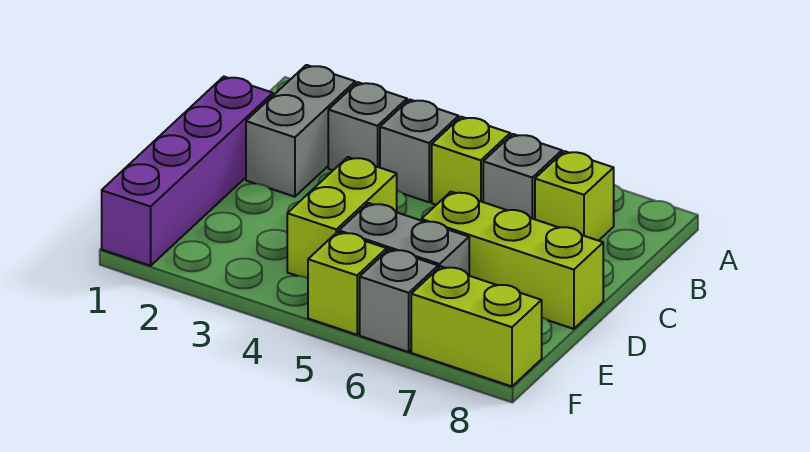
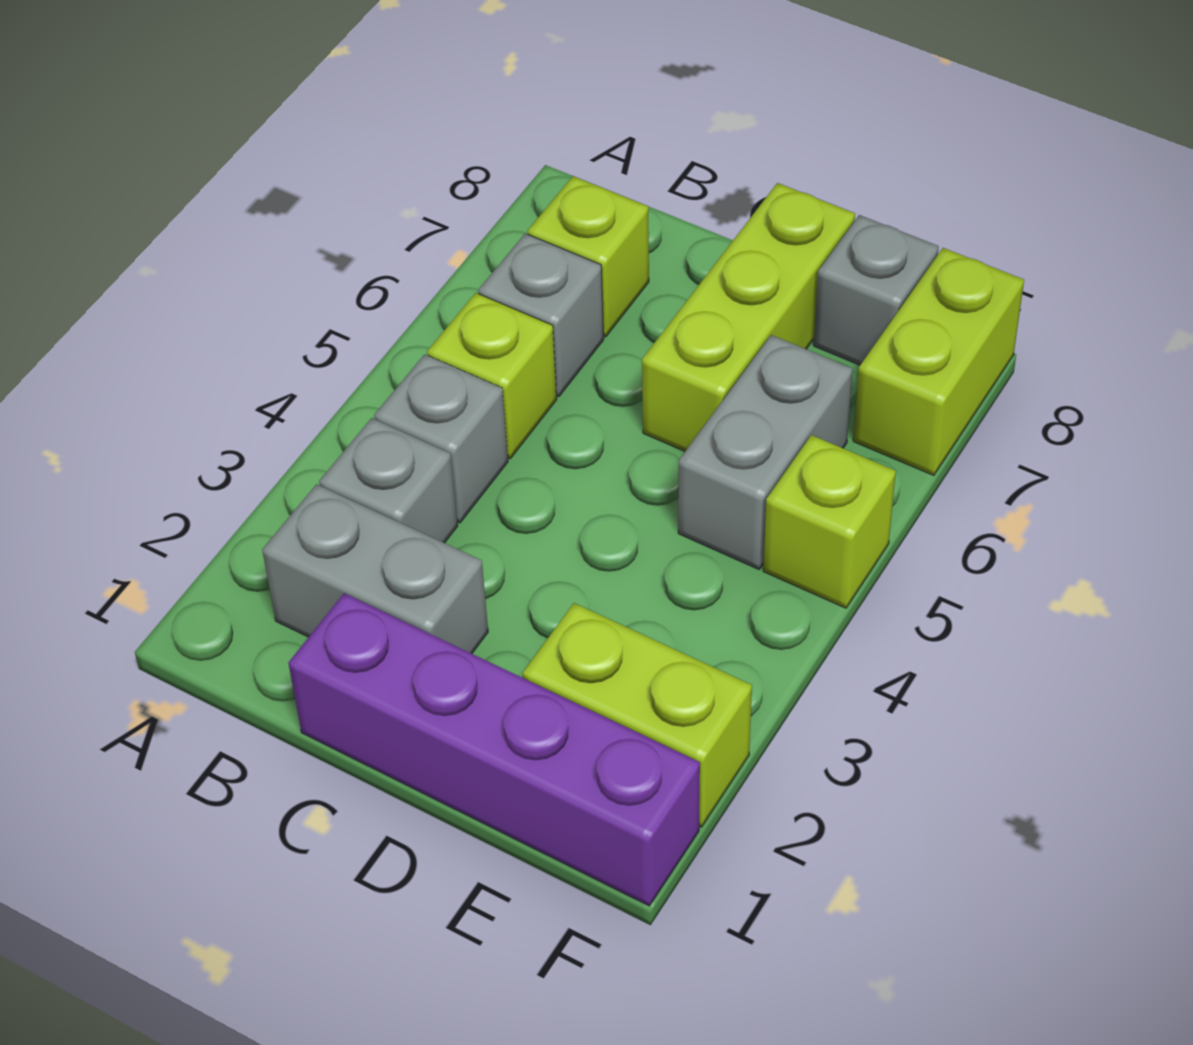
lime 1x2 brick [287,157,397,278] -> lime 1x2 brick moved to [522,603,752,827]
grey 1x1 brick [360,249,438,352] -> grey 1x1 brick moved to [814,215,939,365]

